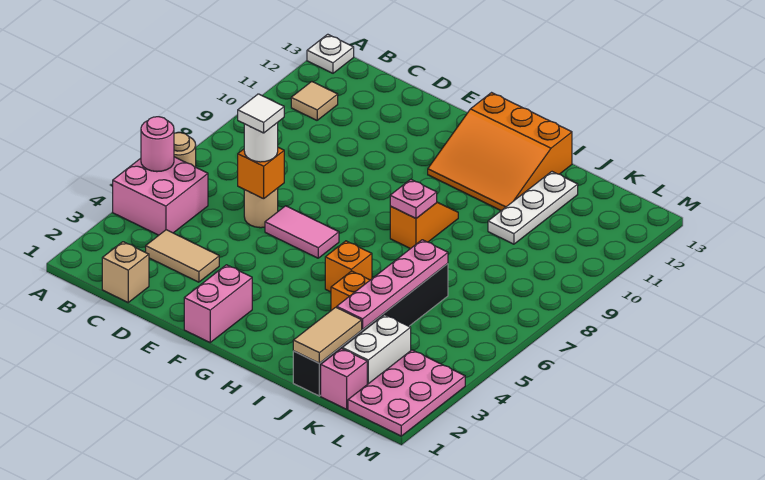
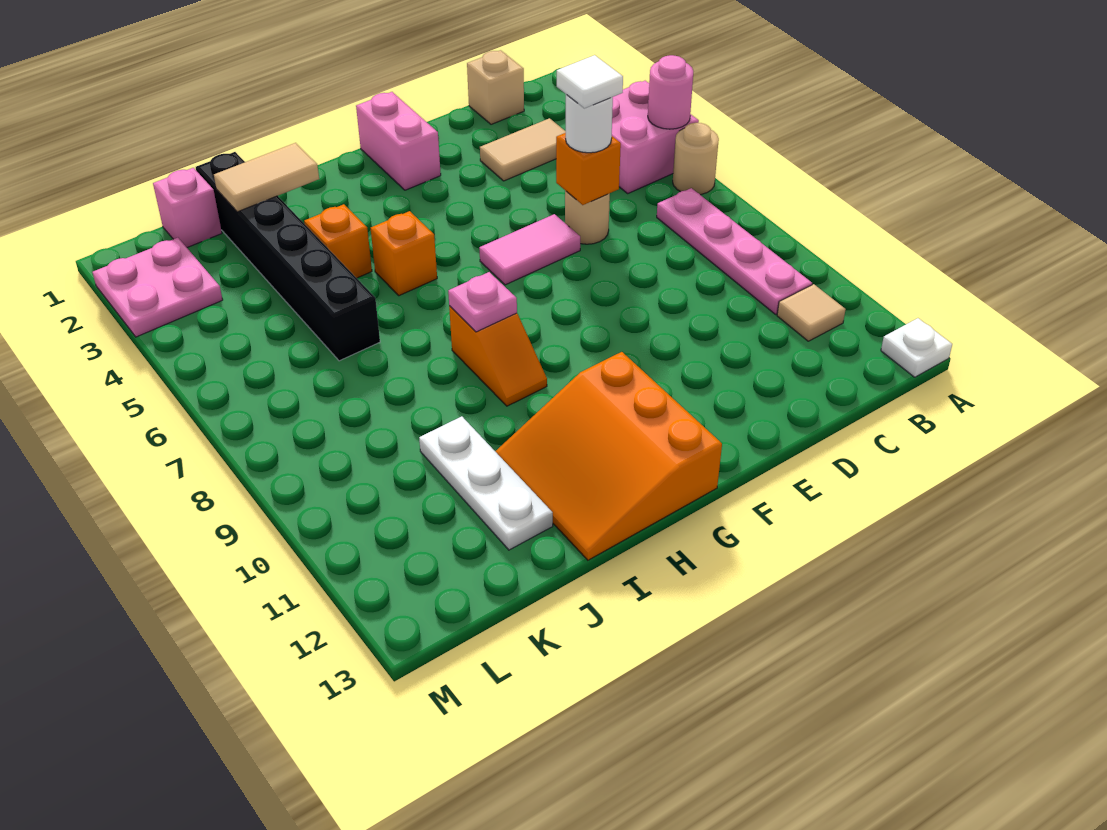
orange 3x3 slope [428,93,572,211] -> orange 3x3 slope turned to [495,352,722,560]
tan 1x2 tile [293,307,362,363] -> tan 1x2 tile turned to [214,143,319,212]
pink 1x4 plate [337,240,448,329] -> pink 1x4 plate moved to [657,188,812,314]
white 1x2 brick [342,315,411,384] -> none
pink 2x3 plate [348,350,465,436] -> pink 2x2 plate [93,238,223,337]

